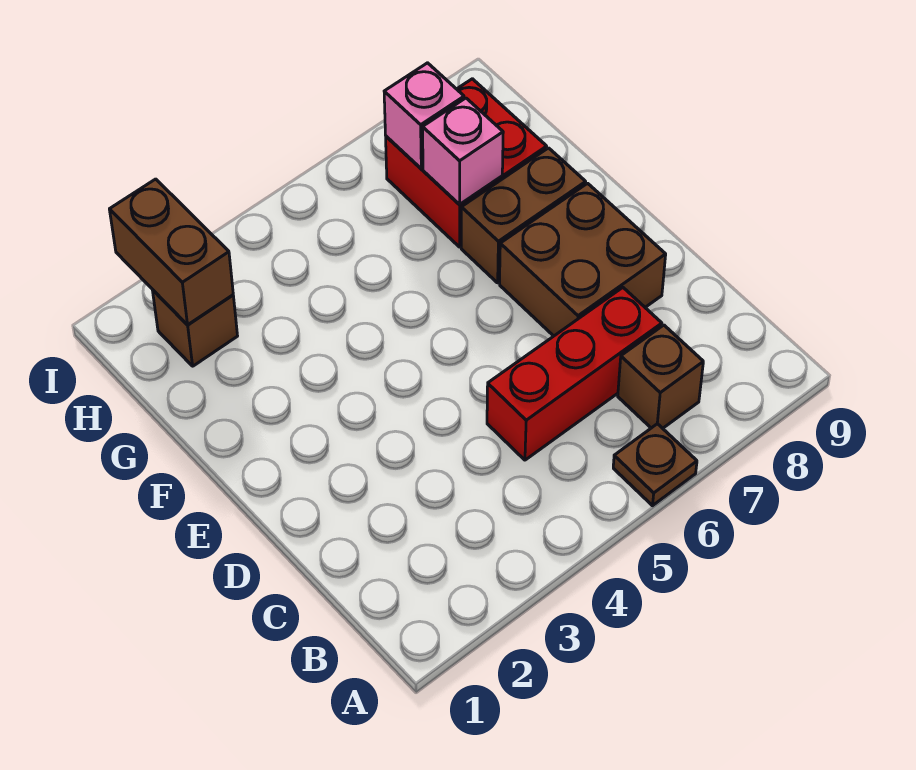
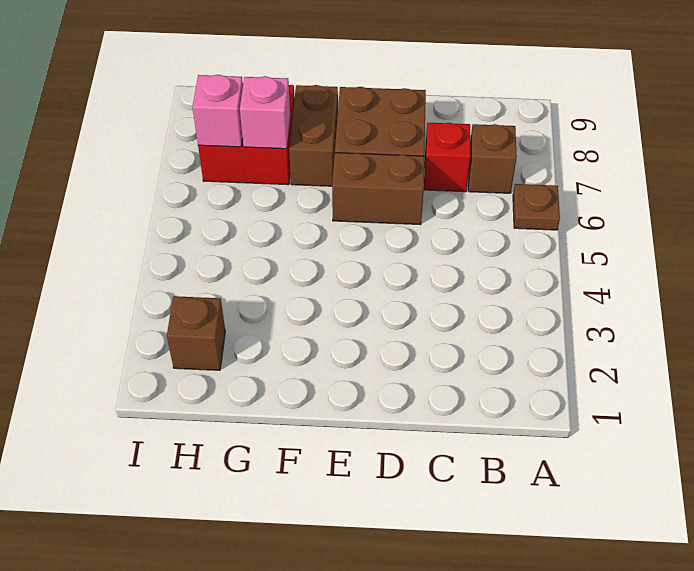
red 1x3 brick [487,288,662,460] -> red 1x1 brick [424,123,470,192]
brown 1x2 brick [109,179,233,325] -> brown 1x2 brick moved to [332,153,424,225]

